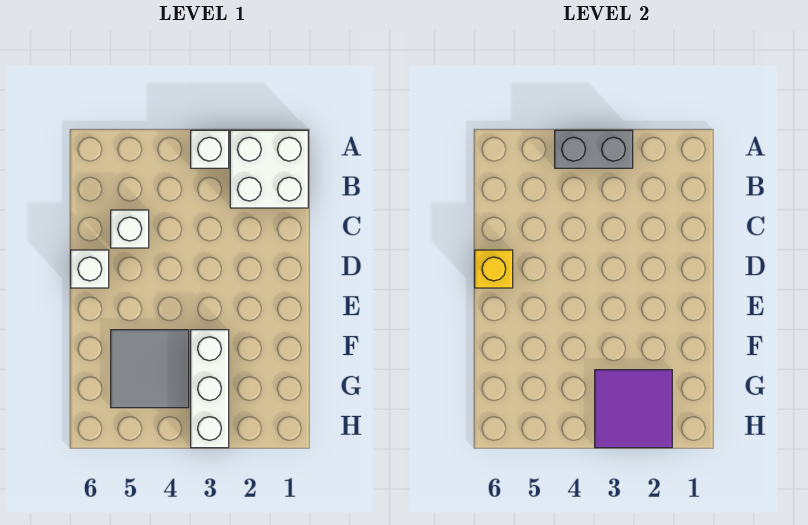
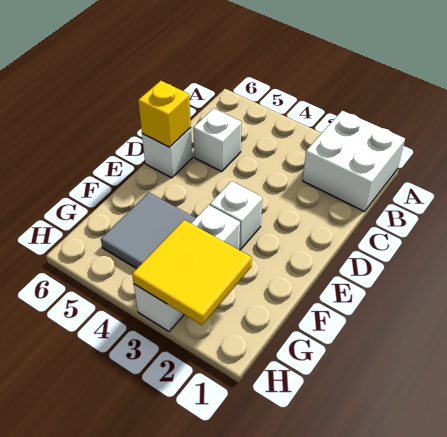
white 1x1 brick [191,130,229,168] -> white 1x1 brick moved to [210,181,262,250]
grey 1x2 brick [555,130,633,168] -> none
purple 2x2 tile [595,370,672,448] -> yellow 2x2 tile [132,220,252,325]

